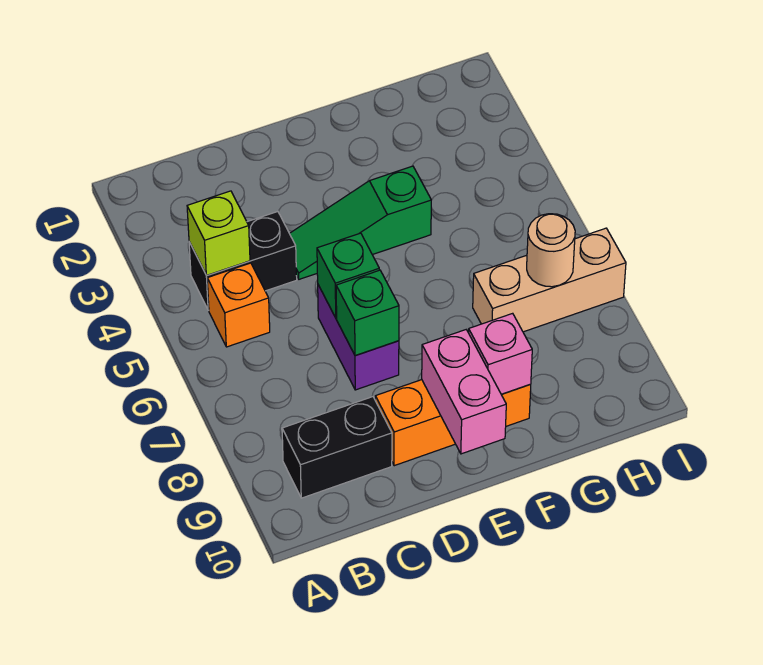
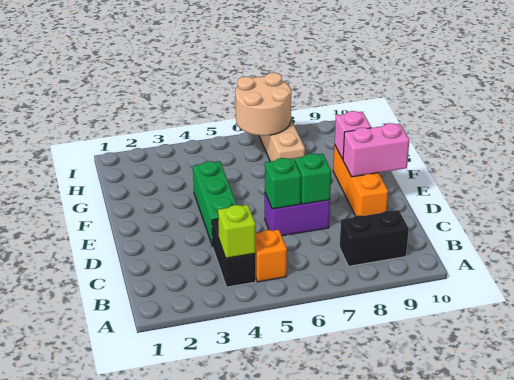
black 1x2 brick [282,397,392,498] -> black 1x2 brick turned to [340,210,409,266]
green 1x3 slope [290,166,431,279] -> green 1x3 brick [193,161,237,247]
tan 1x1 round brick [527,214,575,287] -> tan 2x2 round brick [235,73,291,136]

